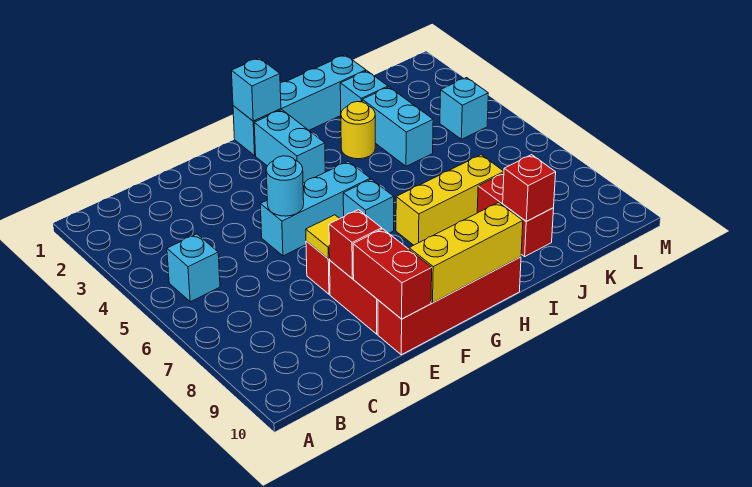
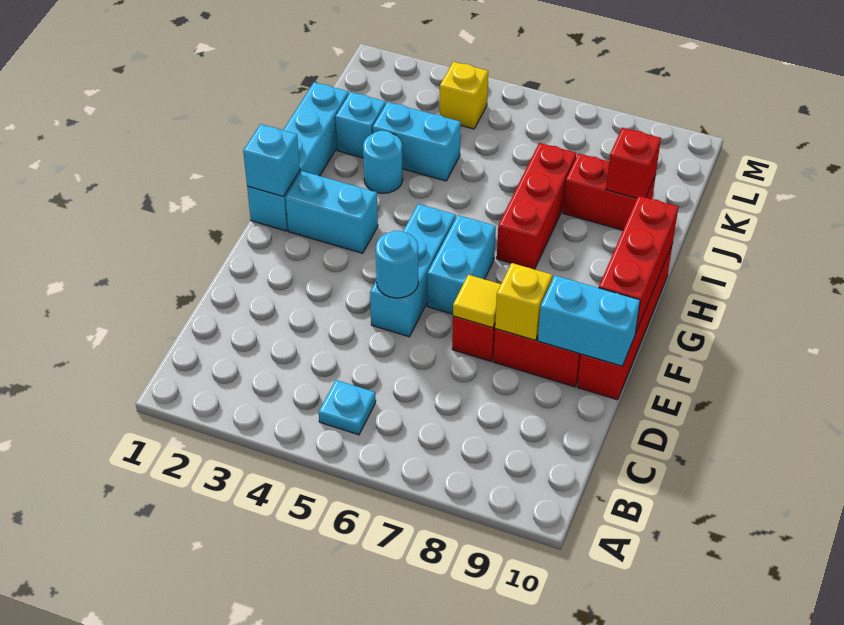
cyan 1x1 brick [167,234,220,302] -> cyan 1x1 plate [319,380,376,435]
red 1x1 brick [329,210,382,278] -> yellow 1x1 brick [495,263,552,340]
red 1x2 brick [353,229,432,319] -> cyan 1x2 brick [538,276,640,366]
yellow 1x3 brick [409,203,523,303] -> red 1x3 brick [599,196,678,332]
cyan 1x1 brick [343,179,394,233] -> cyan 1x2 brick [427,215,496,314]
yellow 1x3 brick [396,155,504,245] -> red 1x3 brick [497,143,576,269]
yellow 1x1 round brick [341,102,375,159] -> cyan 1x1 round brick [363,131,403,193]
cyan 1x1 brick [440,78,488,139] -> yellow 1x1 brick [440,62,488,129]

